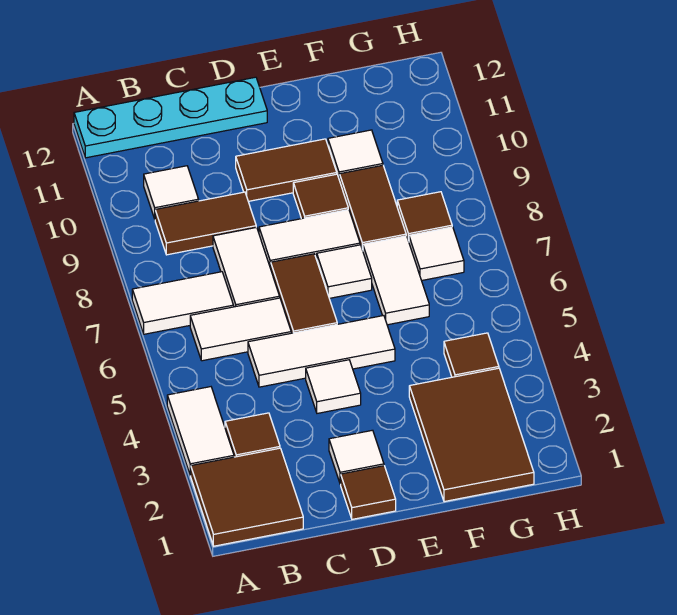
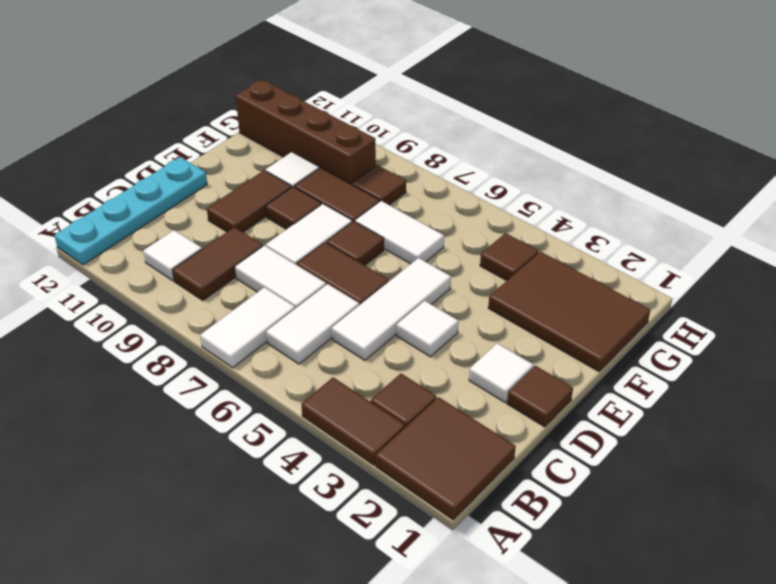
white 1x2 tile [167,387,234,475] -> brown 1x2 tile [301,377,405,465]
white 1x1 tile [317,245,372,298] -> brown 1x1 tile [327,221,384,265]
white 1x1 tile [409,227,464,281] -> none
none -> brown 1x4 brick [236,80,376,184]

